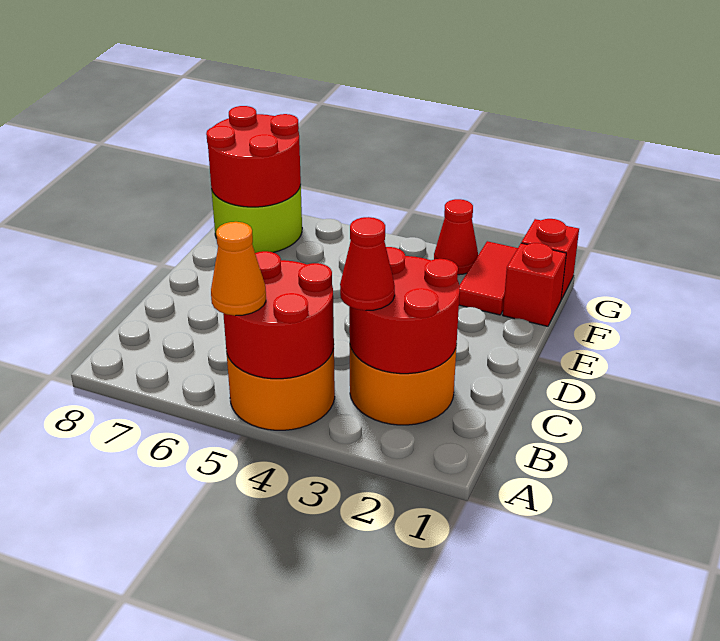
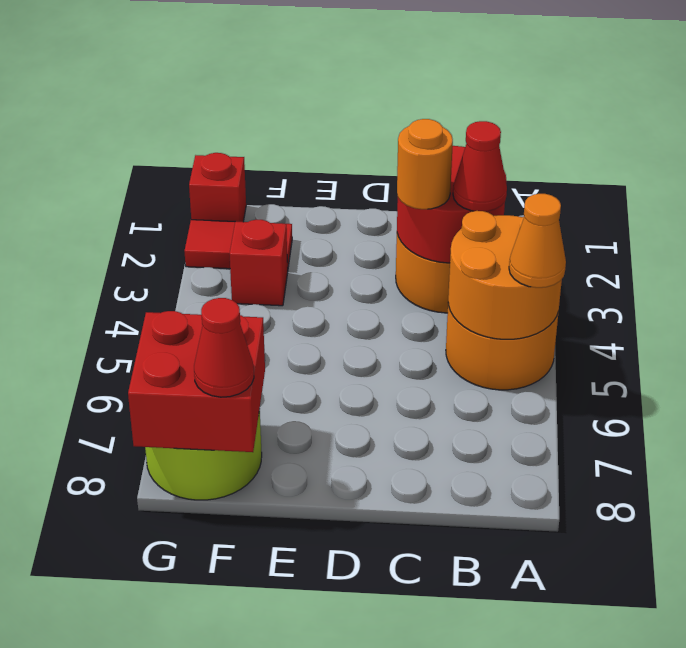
red 2x2 round brick [223,251,334,379] -> orange 2x2 round brick [448,211,562,339]
none -> orange 1x1 round brick [397,119,453,209]
red 1x1 brick [503,243,566,326] -> red 1x1 brick moved to [230,220,288,306]
red 2x2 round brick [206,106,301,207] -> red 2x2 brick [128,311,265,452]
red 1x1 cone [434,199,478,275] -> red 1x1 cone moved to [194,298,254,397]

